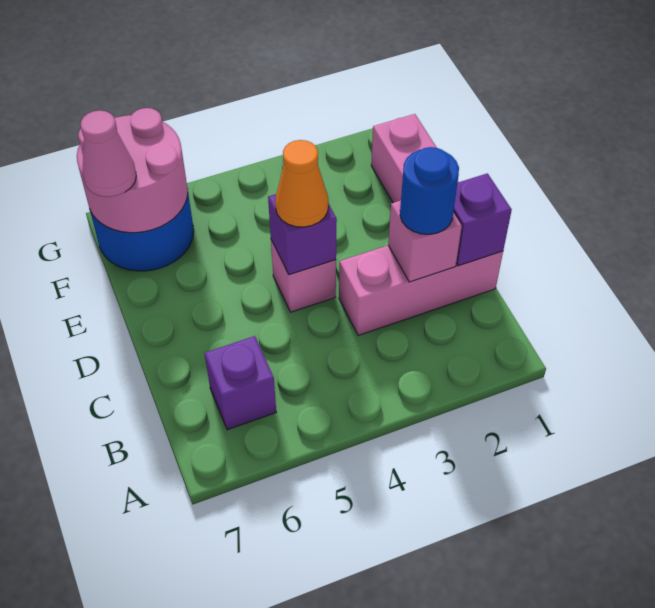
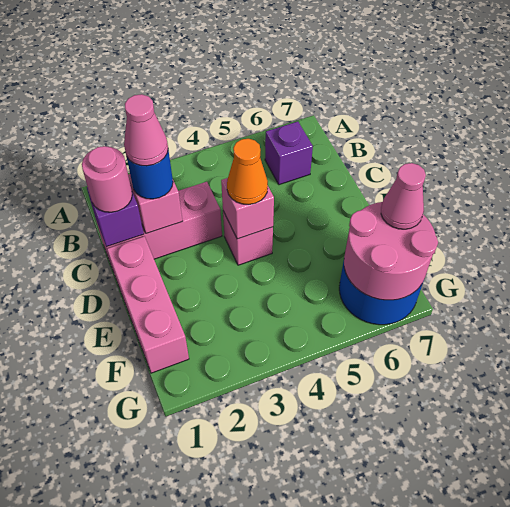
none -> pink 1x1 round brick [82,146,132,212]
none -> pink 1x1 cone [124,94,168,166]
purple 1x1 brick [268,194,337,275] -> pink 1x1 brick [221,178,274,239]

